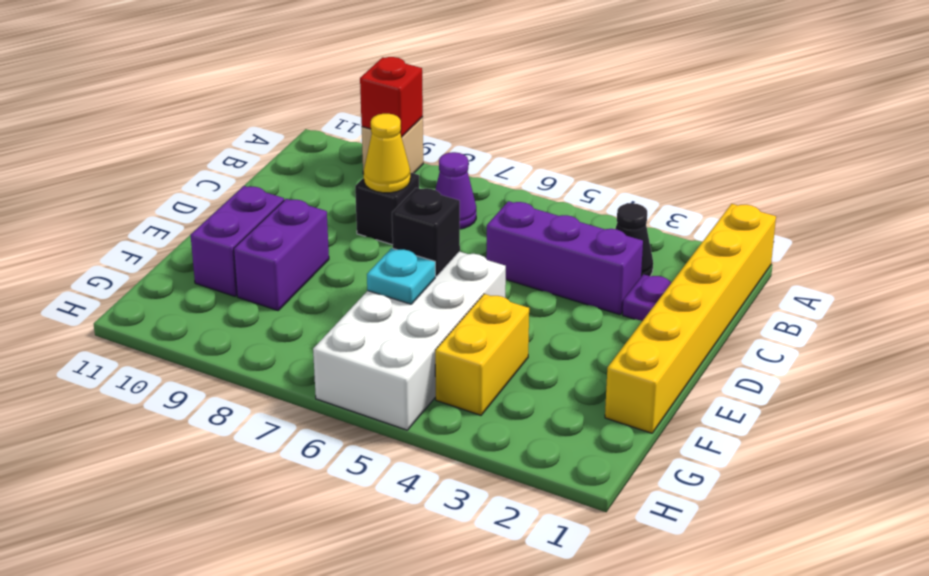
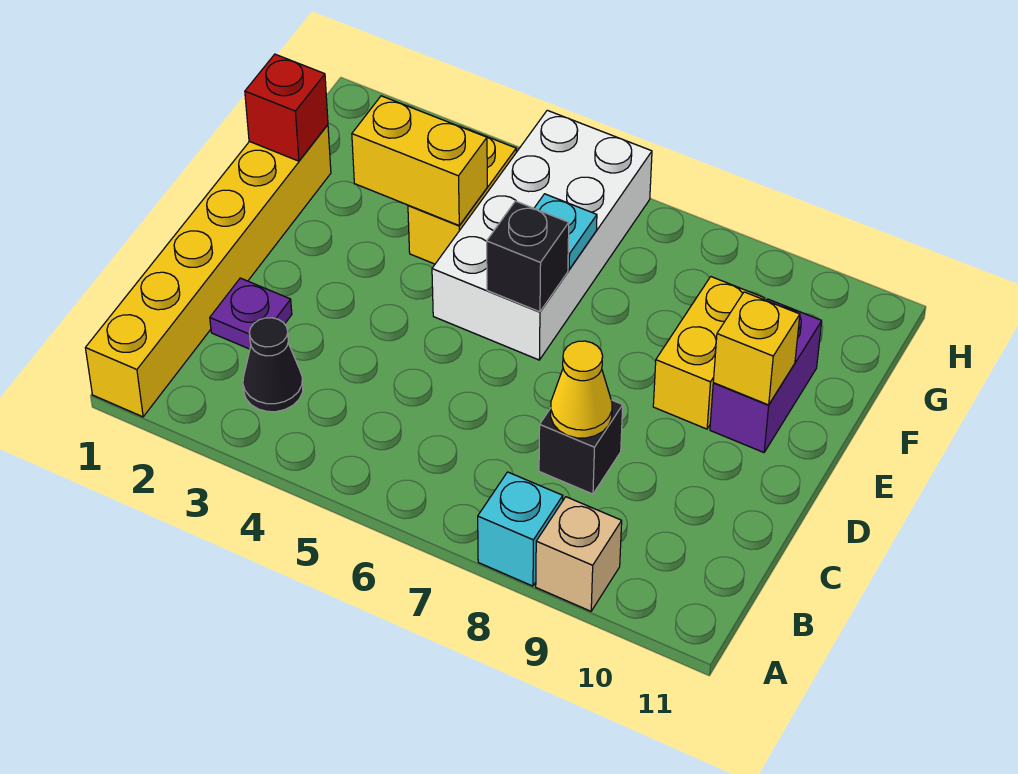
none -> cyan 1x1 brick [478,472,563,586]
red 1x1 brick [360,57,423,137] -> red 1x1 brick moved to [245,54,328,161]
purple 1x1 cone [435,152,476,229] -> none
purple 1x3 brick [486,201,643,315] -> none
purple 1x2 brick [234,199,329,310] -> yellow 1x2 brick [653,277,764,429]
none -> yellow 1x1 brick [713,292,800,405]
none -> yellow 1x2 brick [352,96,487,225]

